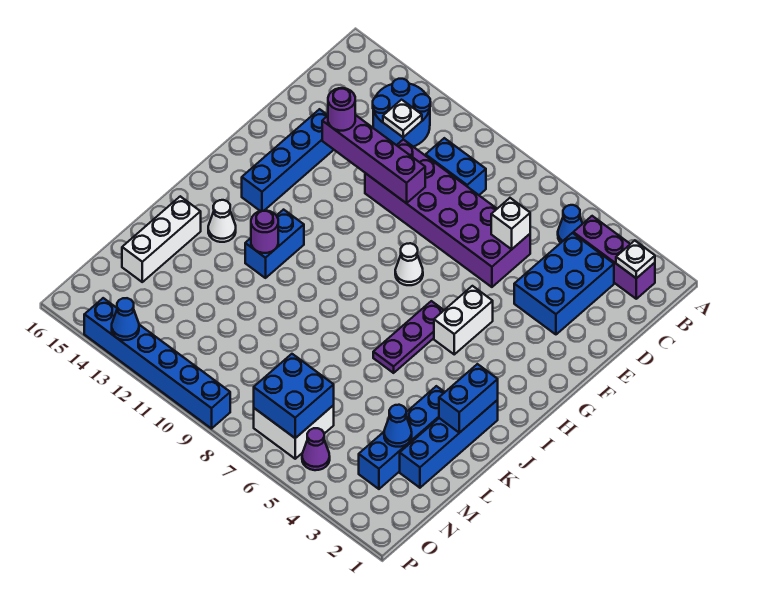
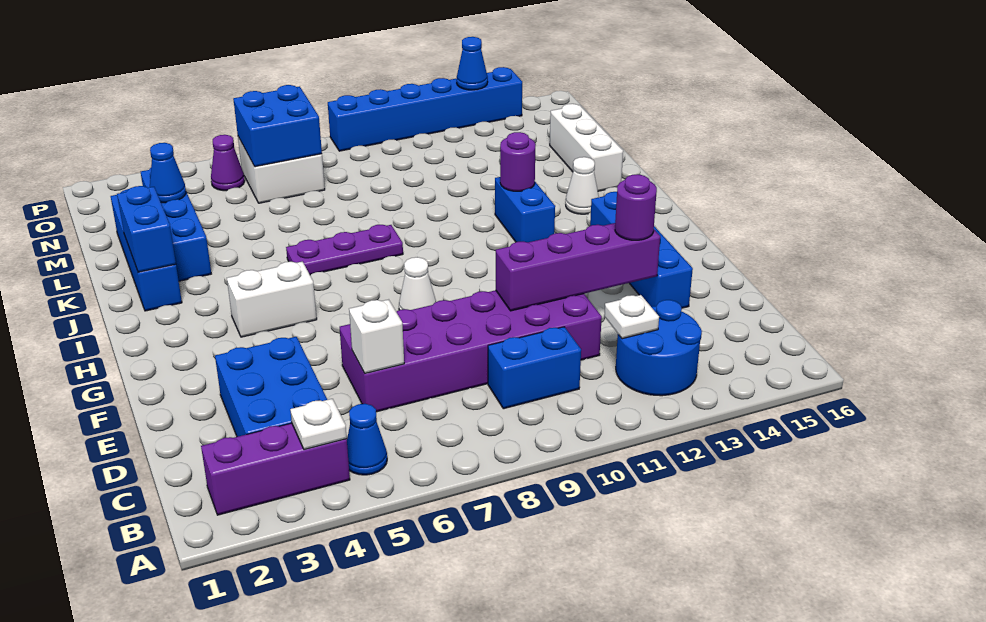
white 1x1 plate [616,241,655,278] -> white 1x1 plate moved to [290,399,347,450]
white 1x2 brick [434,286,493,354] -> white 1x2 brick turned to [227,262,317,337]
purple 1x3 plate [373,301,444,373] -> purple 1x3 plate turned to [286,225,403,275]

